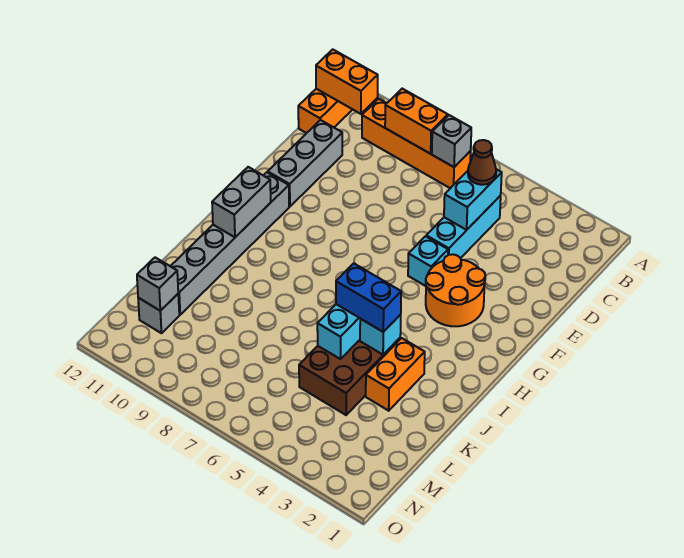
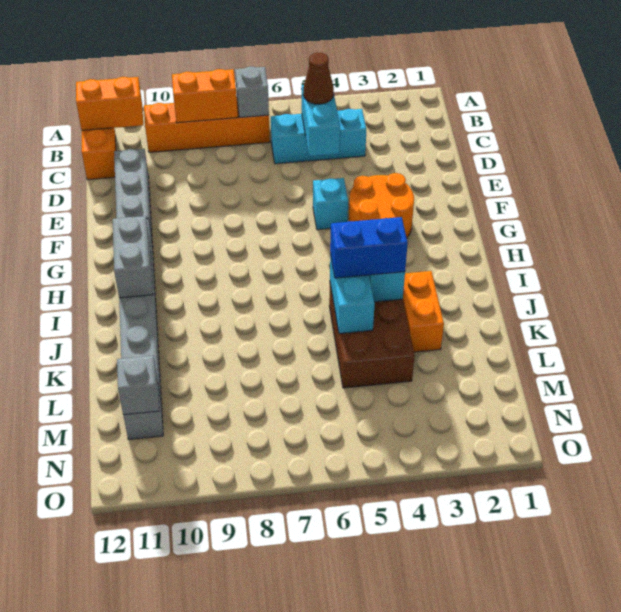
cyan 1x3 brick [426,196,501,258] -> cyan 1x3 brick turned to [271,109,366,164]

